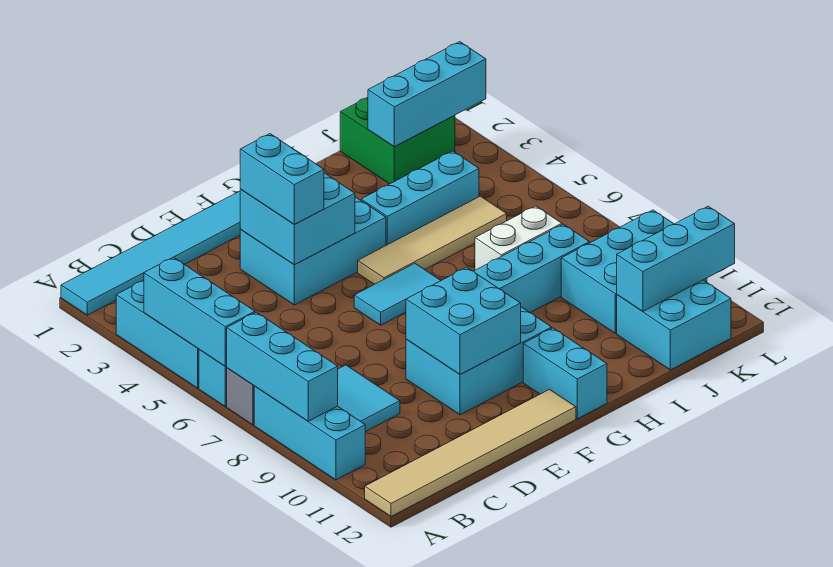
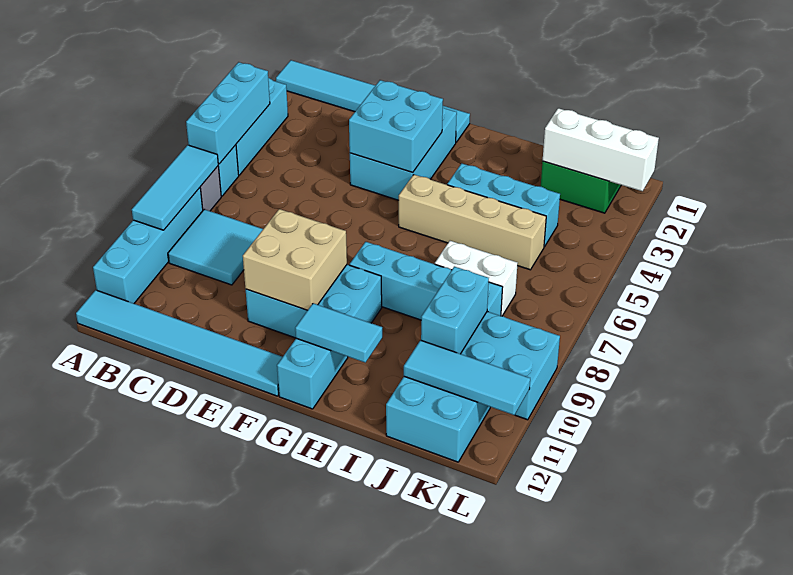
cyan 1x3 brick [227,312,338,421] -> cyan 1x3 tile [132,145,218,230]
cyan 1x3 brick [254,386,365,480] -> cyan 1x4 brick [93,188,203,303]
tan 1x6 tile [365,389,576,516] -> cyan 1x6 tile [76,290,282,396]
cyan 2x3 brick [240,197,386,305] -> cyan 2x3 brick turned to [350,108,457,200]
cyan 1x2 brick [240,134,324,224] -> cyan 1x2 brick moved to [421,267,489,354]
cyan 2x2 brick [406,267,521,375] -> tan 2x2 brick [243,209,347,310]
cyan 1x2 tile [354,263,441,325] -> cyan 1x2 tile moved to [295,303,382,363]
tan 1x4 tile [358,196,507,284] -> tan 1x4 brick [399,175,546,270]
cyan 1x3 brick [368,42,486,147] -> white 1x3 brick [543,108,659,191]
cyan 1x3 brick [617,206,735,311] -> cyan 1x3 tile [404,340,530,415]

